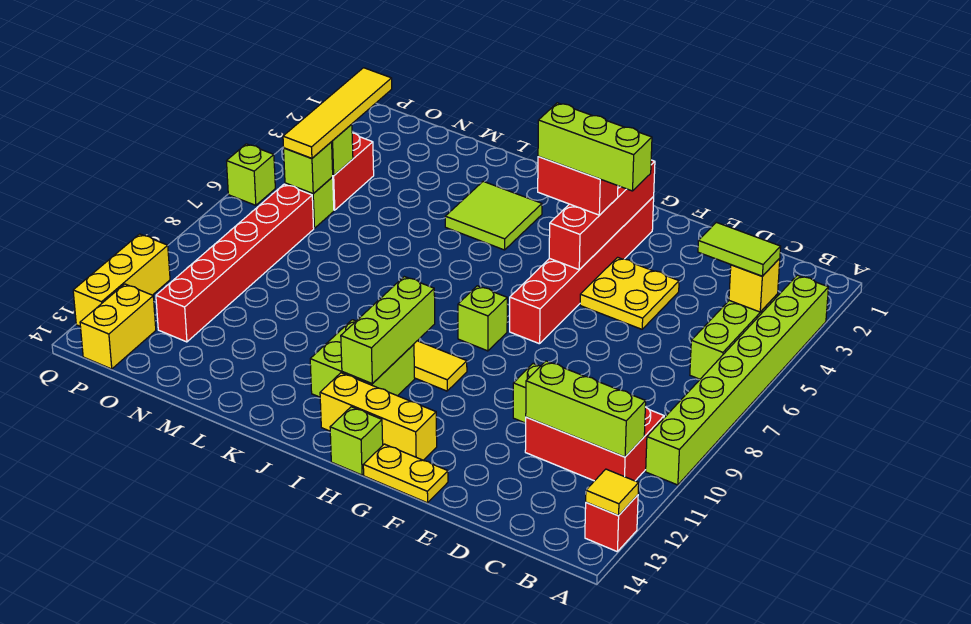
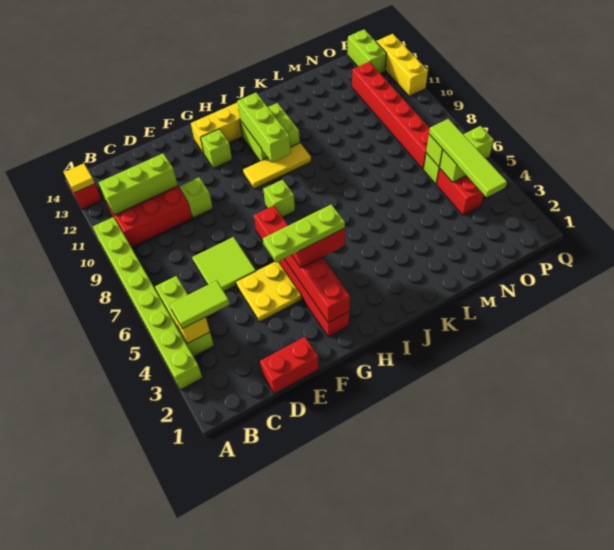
none -> red 1x2 brick [260,337,319,394]
lime 1x3 brick [538,103,652,191] -> lime 1x3 plate [263,204,345,263]
yellow 1x2 plate [363,444,448,503] -> none
lime 1x1 brick [330,407,383,475] -> lime 1x1 brick moved to [201,129,232,168]
lime 2x2 tile [445,181,542,250] -> lime 2x2 tile moved to [192,237,256,291]
yellow 1x4 tile [283,68,392,158] -> lime 1x4 tile [429,119,507,197]
yellow 1x2 brick [80,284,156,369] -> lime 1x2 brick [347,29,387,74]

